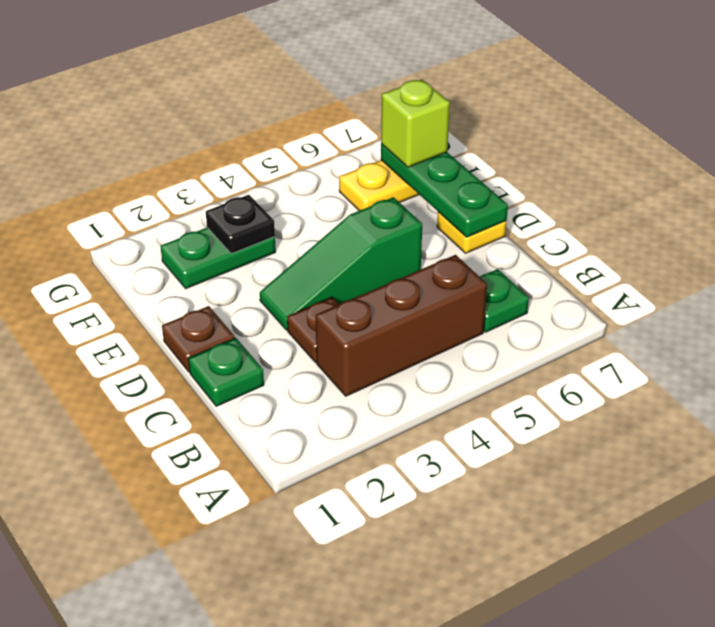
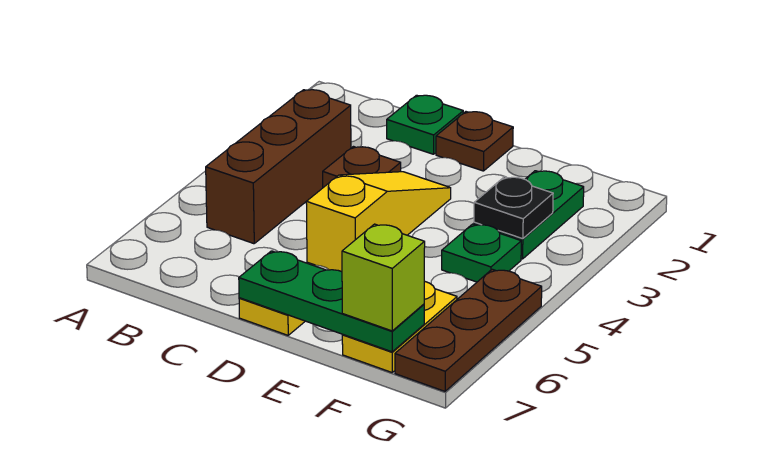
green 1x1 plate [480,269,529,332] -> green 1x1 plate moved to [442,224,521,282]
green 1x3 slope [260,197,422,330] -> yellow 1x3 slope [306,172,451,272]
none -> brown 1x3 plate [395,269,542,391]

